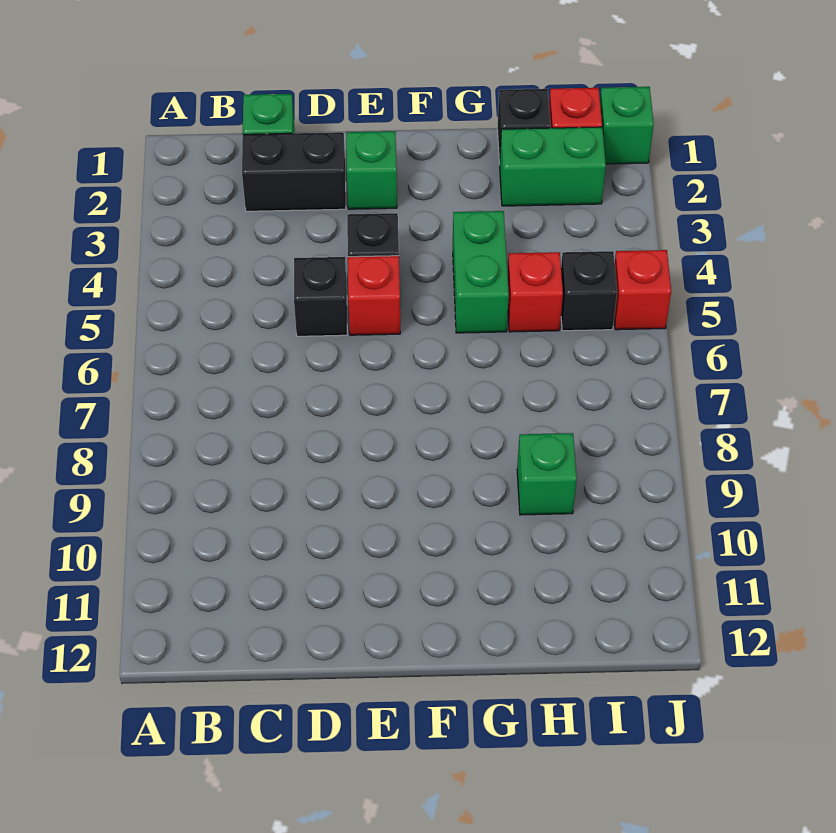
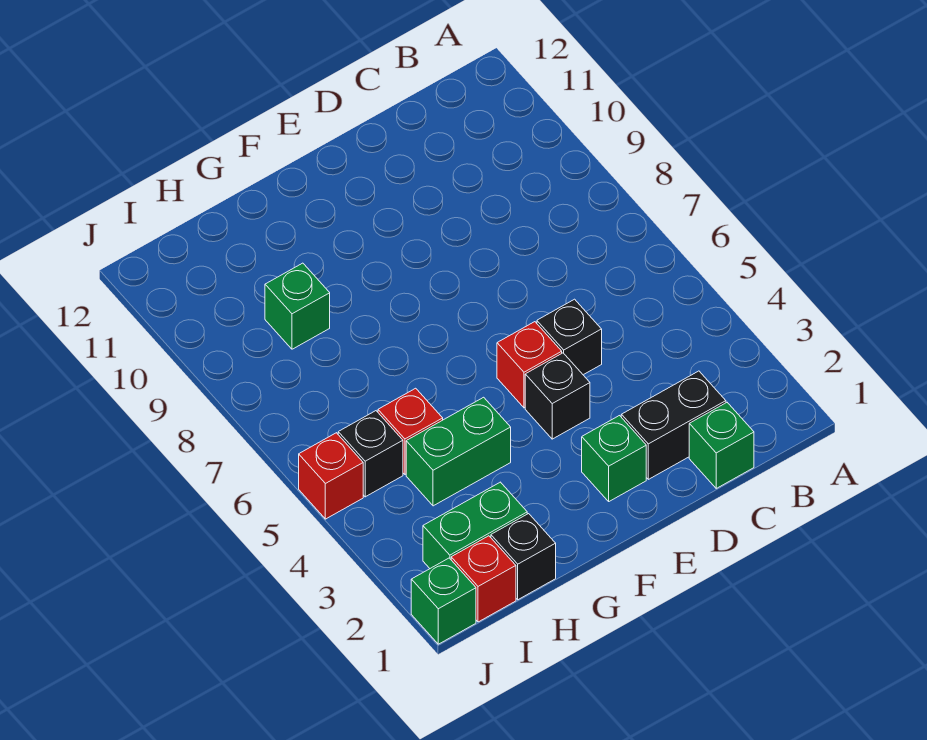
green 1x2 brick [453,211,509,333] -> green 1x2 brick turned to [406,397,511,506]

